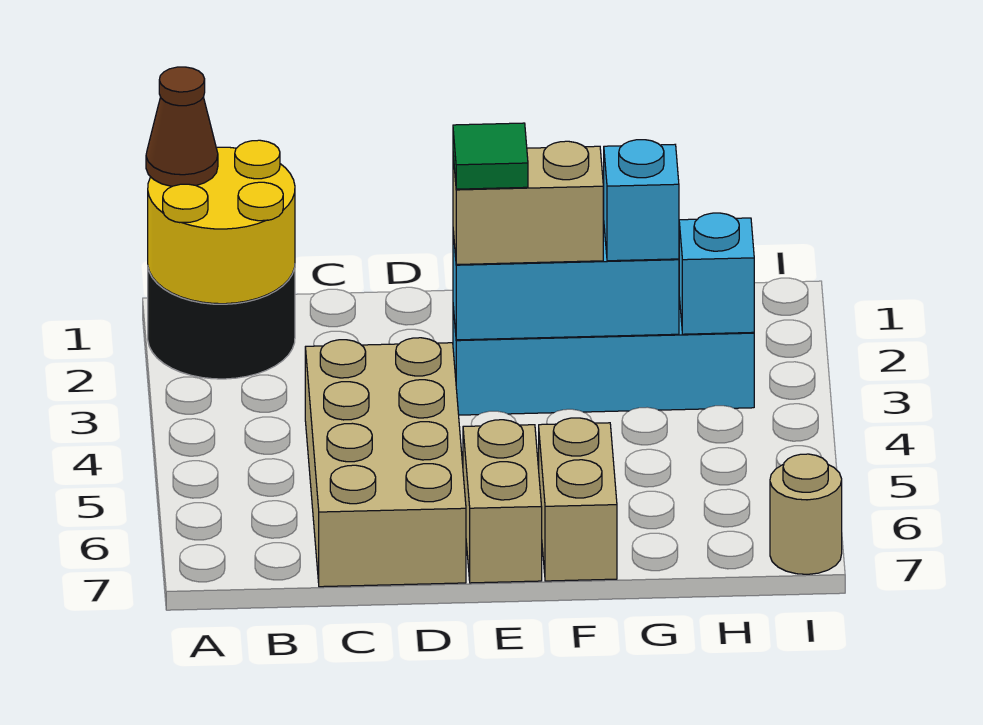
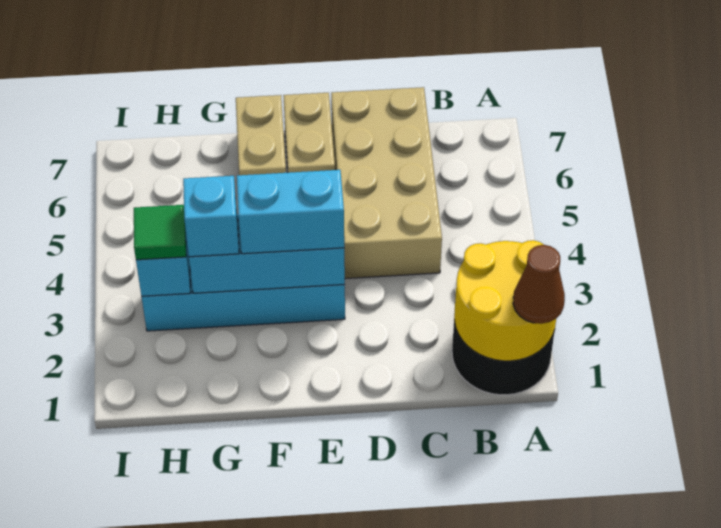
tan 1x2 brick [453,141,603,265] -> cyan 1x2 brick [237,170,344,254]
green 1x1 tile [453,123,528,189] -> green 1x1 tile moved to [134,205,186,260]
tan 1x1 round brick [770,454,842,574] -> none

